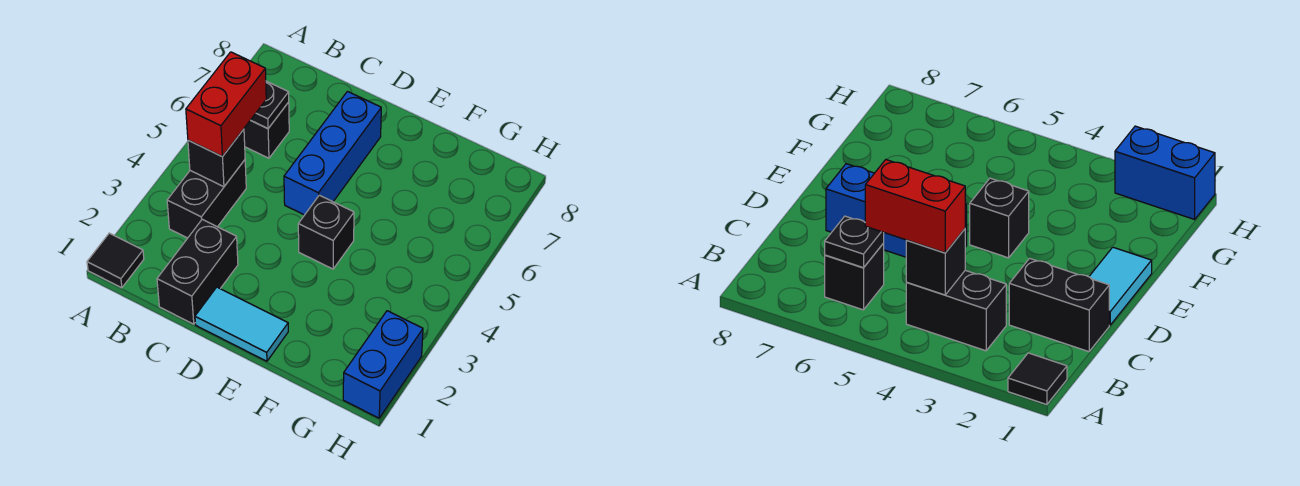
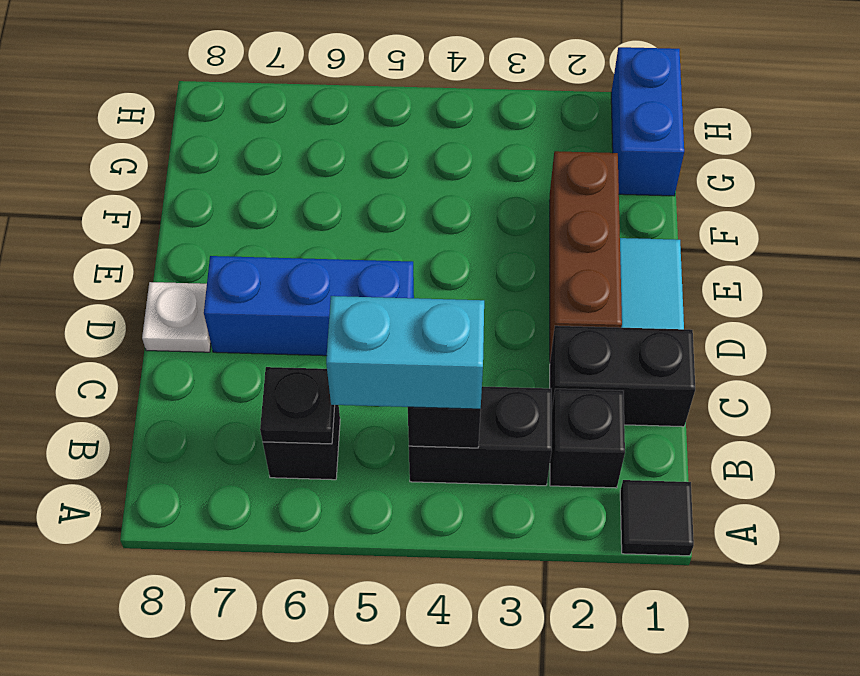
red 1x2 brick [186,52,266,157] -> cyan 1x2 brick [326,296,484,409]
none -> brown 1x3 brick [550,151,622,359]
none -> white 1x1 plate [142,282,211,352]
black 1x1 brick [298,195,354,269] -> black 1x1 brick moved to [550,389,625,488]
blue 1x2 brick [343,311,423,418] -> blue 1x2 brick turned to [611,47,684,196]

